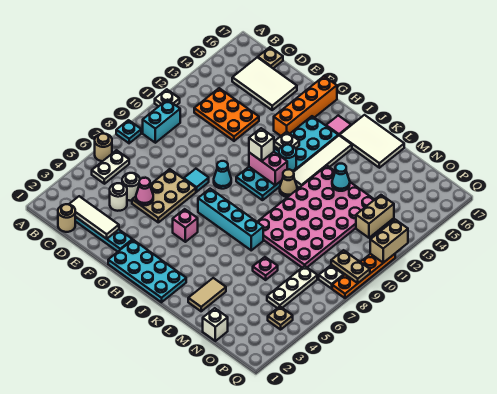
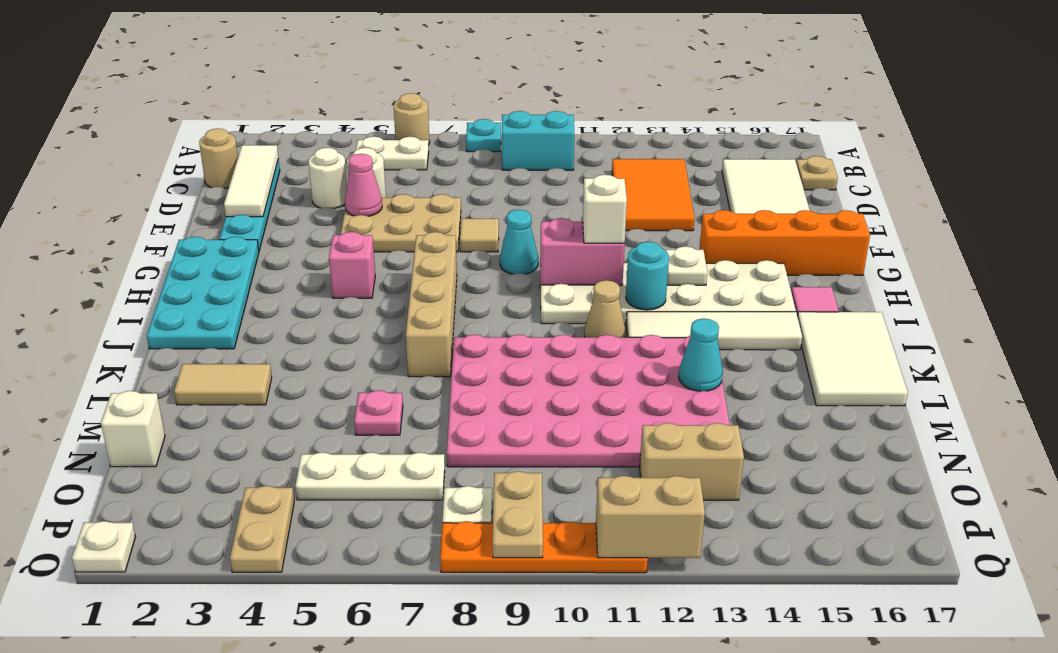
white 1x1 plate [155,89,180,106] -> white 1x1 plate moved to [72,521,136,572]
orange 2x3 plate [194,88,259,141] -> orange 2x3 tile [612,159,694,231]
cyan 1x1 tile [184,169,209,192] -> tan 1x1 tile [460,219,499,252]
cyan 1x4 brick [198,189,263,250] -> tan 1x4 brick [406,232,457,377]
cyan 2x6 plate [236,116,338,200] -> white 2x6 plate [540,260,796,324]
pink 1x2 brick [249,152,287,185] -> pink 1x2 brick turned to [540,218,625,285]
tan 1x1 plate [268,307,293,330] -> tan 1x2 plate [230,486,294,572]

